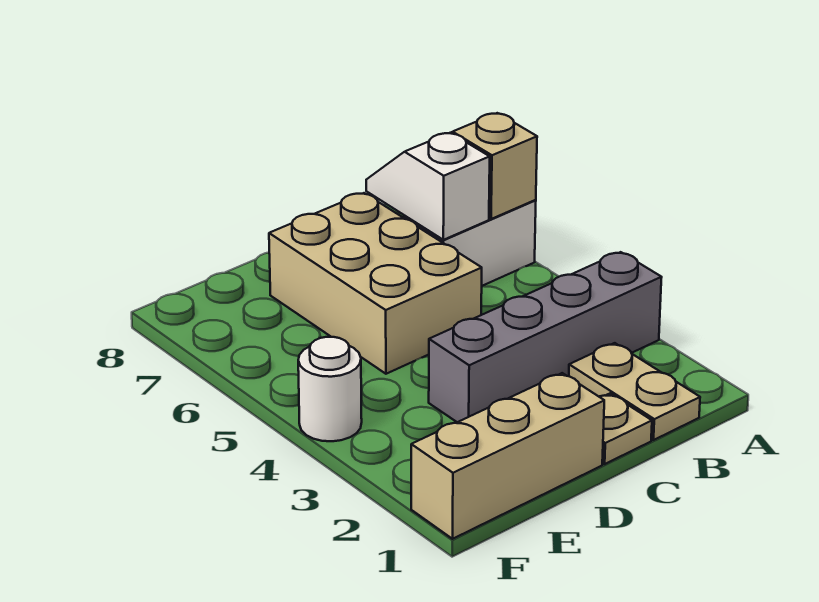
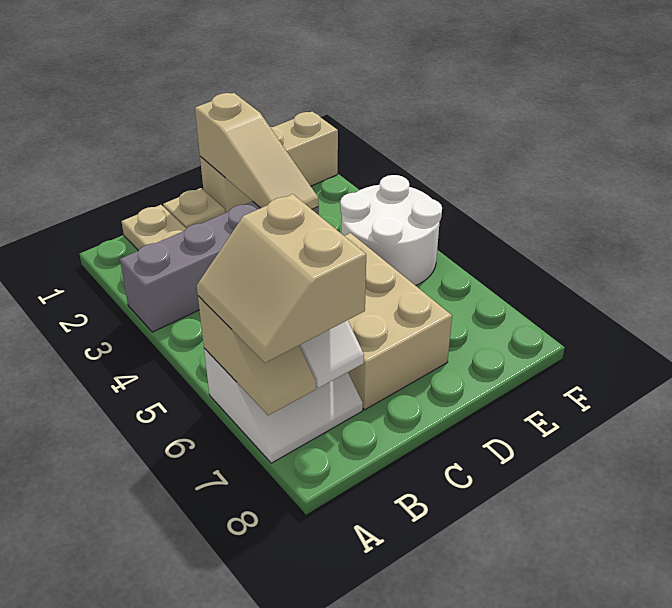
none -> tan 2x2 slope [197,194,366,363]
none -> tan 1x3 slope [195,93,319,209]
white 1x1 round brick [298,337,362,441] -> white 2x2 round brick [340,175,442,286]

